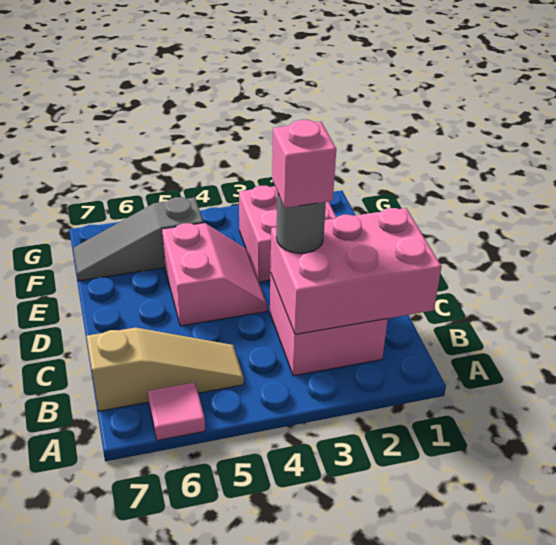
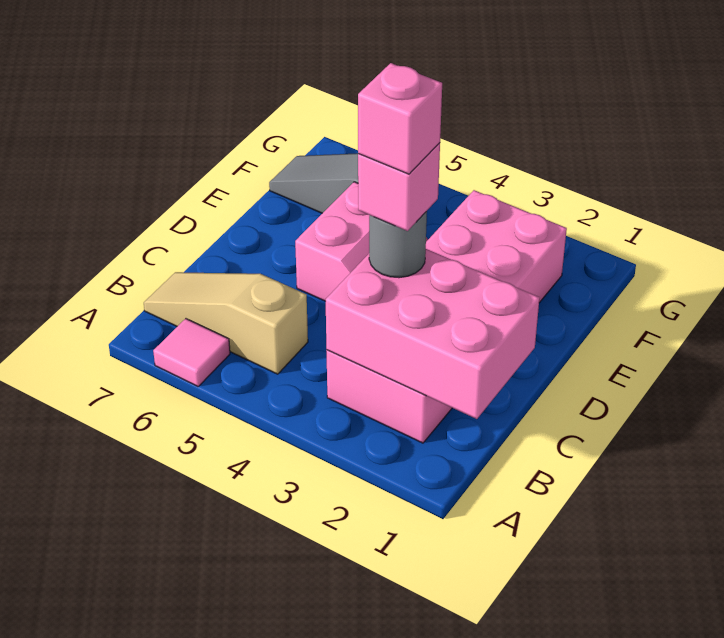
tan 1x3 slope [86,328,244,411] -> tan 1x3 slope turned to [144,272,308,374]
none -> pink 1x1 brick [358,63,442,174]

